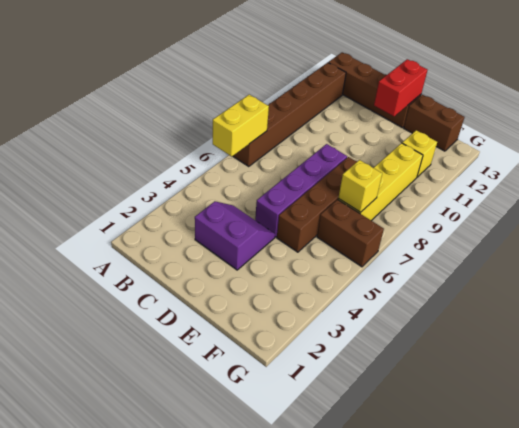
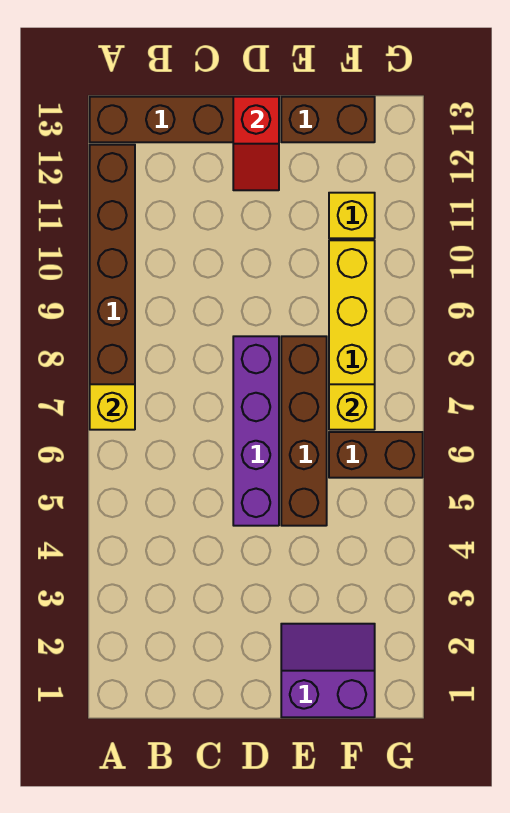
yellow 1x2 brick [213,95,269,157] -> yellow 1x1 brick [90,384,135,430]
purple 2x2 slope [195,201,275,270] -> purple 2x2 slope moved to [281,624,375,717]
red 1x2 brick [374,59,428,116] -> red 1x2 slope [233,97,279,190]

